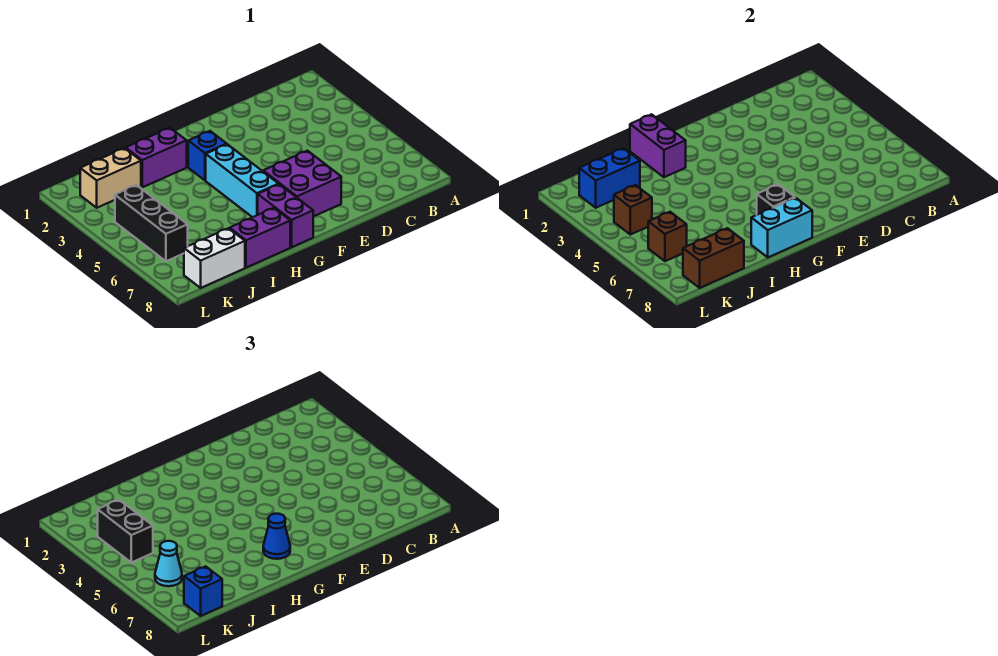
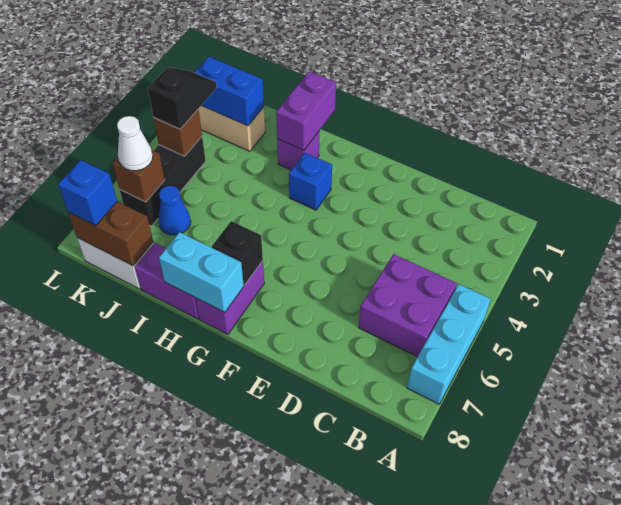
purple 2x2 brick [263,151,341,217] -> purple 2x2 brick moved to [359,254,457,357]
cyan 1x3 brick [206,144,279,217] -> cyan 1x3 brick moved to [407,284,491,404]
blue 1x1 cone [263,514,290,559] -> blue 1x1 cone moved to [158,186,191,235]
purple 1x2 brick [126,128,187,187] -> purple 1x1 brick [277,132,319,170]
black 1x2 brick [98,500,153,563] -> black 1x2 slope [148,67,217,129]
cyan 1x1 cone [155,541,182,586] -> white 1x1 cone [117,116,153,171]

